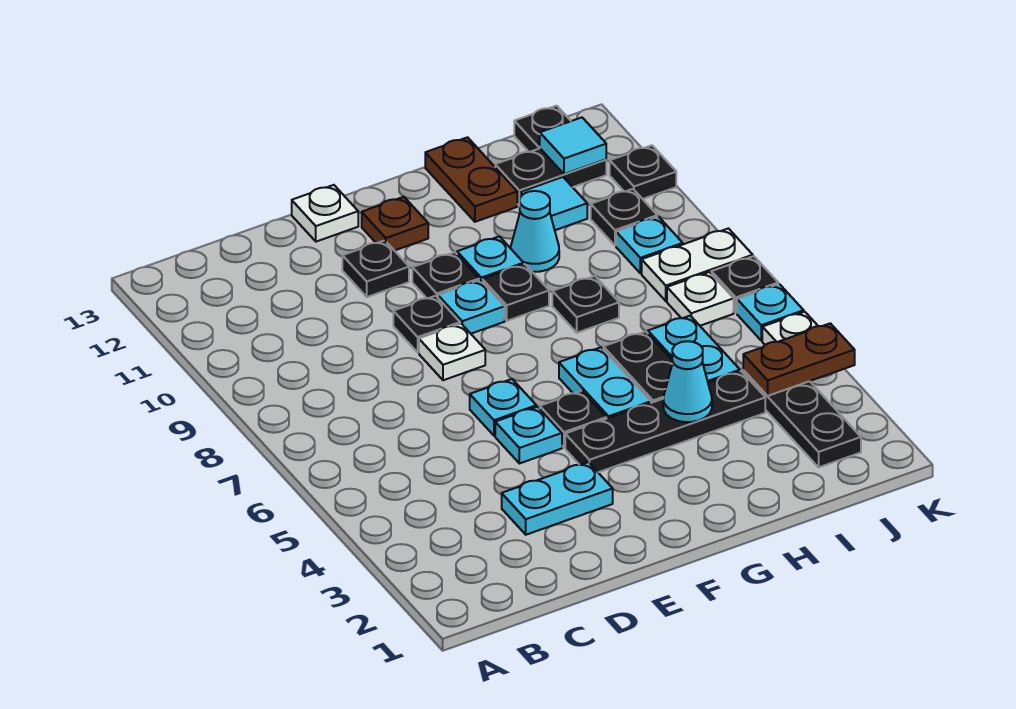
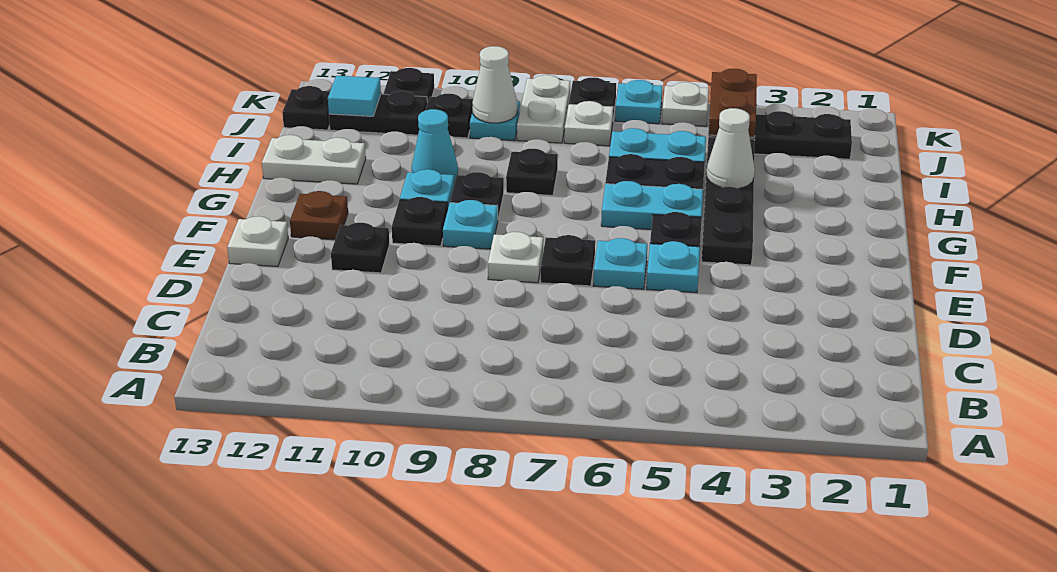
cyan 1x2 plate [502,462,613,535] -> none
black 1x1 plate [393,296,460,352] -> black 1x1 plate moved to [541,235,595,286]
cyan 1x1 cone [663,341,712,422] -> white 1x1 cone [706,108,755,189]
brown 1x2 plate [425,137,517,222] -> white 1x2 plate [262,135,366,184]
cyan 1x1 tile [521,177,587,230] -> none
black 1x2 plate [495,148,606,206] -> black 1x2 plate turned to [329,91,427,135]
none -> white 1x1 cone [472,46,517,123]

